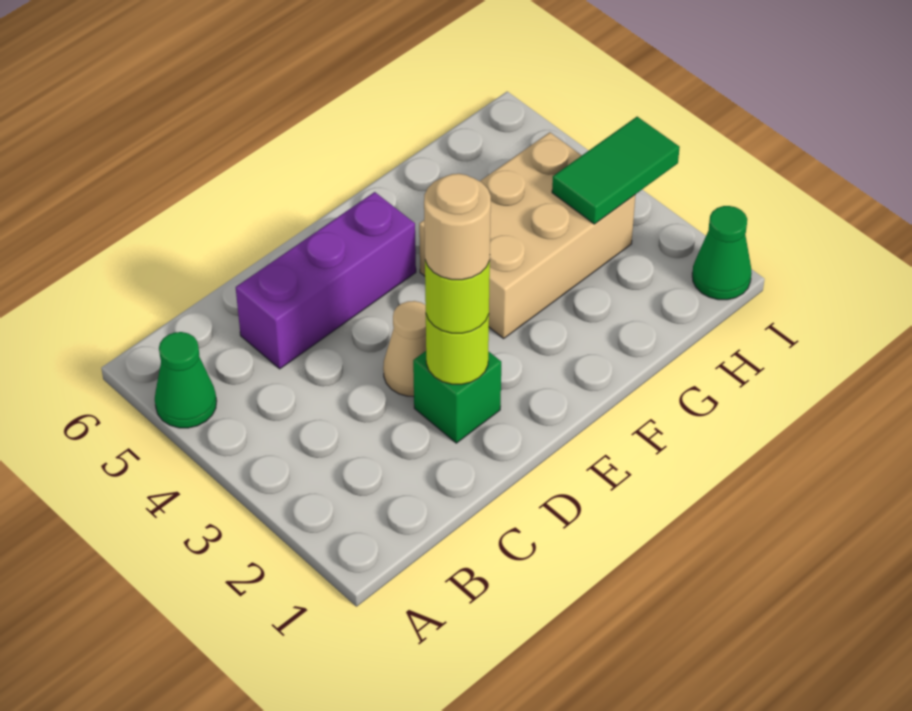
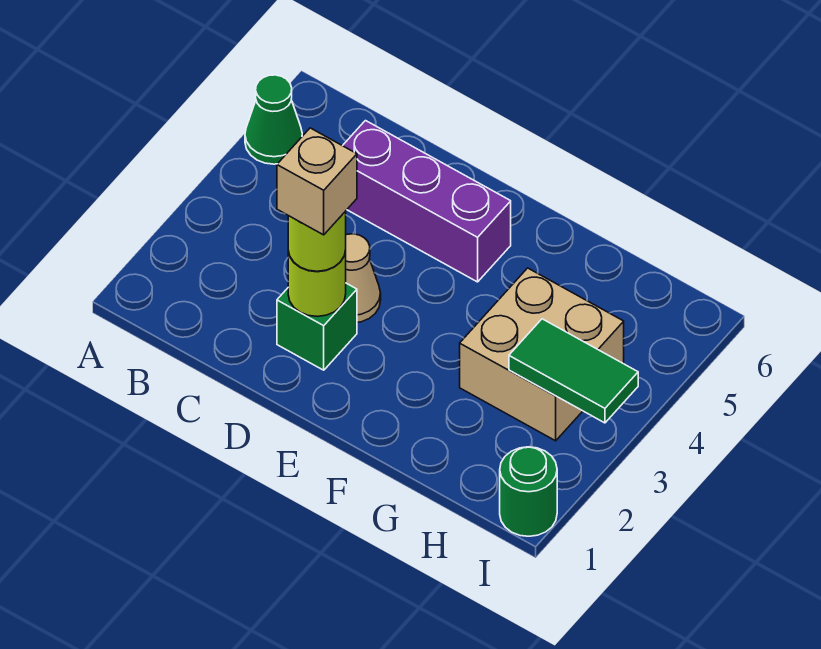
tan 1x1 round brick [424,174,491,280] -> tan 1x1 brick [277,128,357,235]
tan 2x3 brick [419,132,635,339] -> tan 2x2 brick [460,268,624,441]
green 1x1 cone [692,206,752,300] -> green 1x1 round brick [500,447,557,536]

